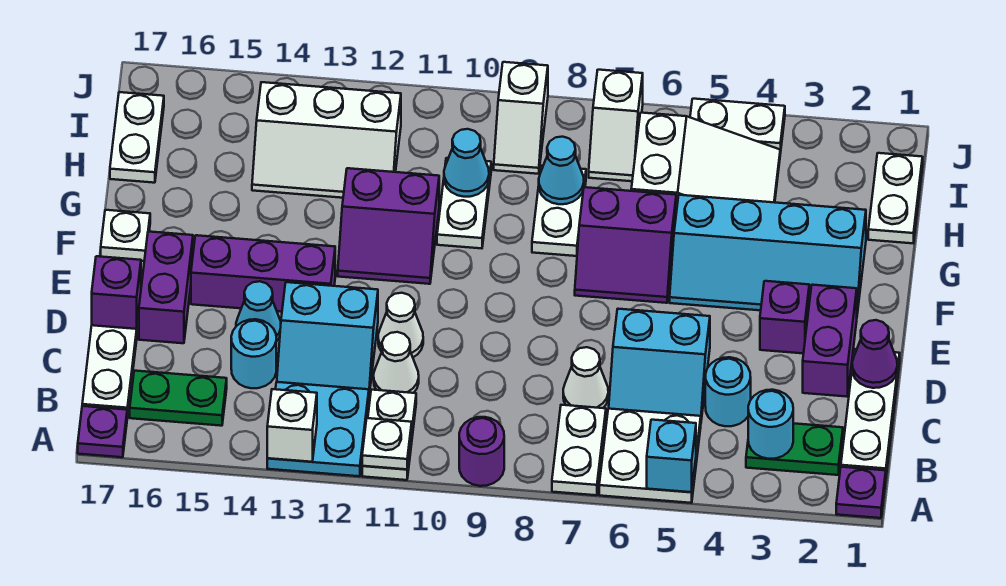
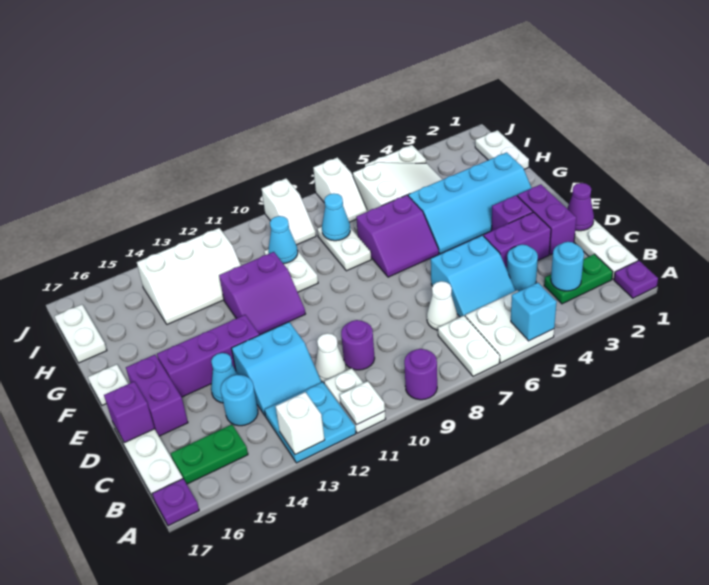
none -> purple 1x1 round brick [341,320,375,370]
none -> purple 1x2 brick [484,212,551,269]
white 1x1 cone [378,293,423,357] -> none

